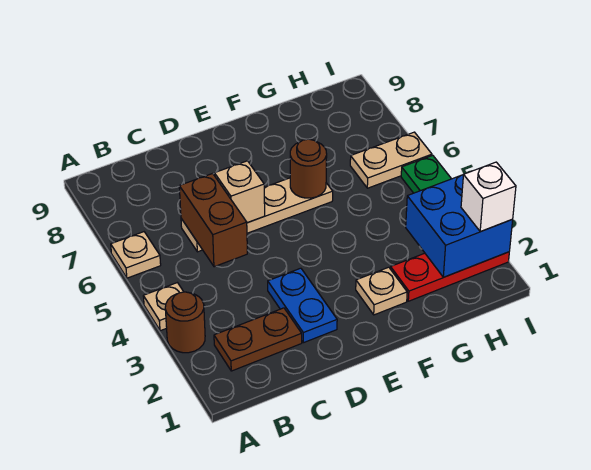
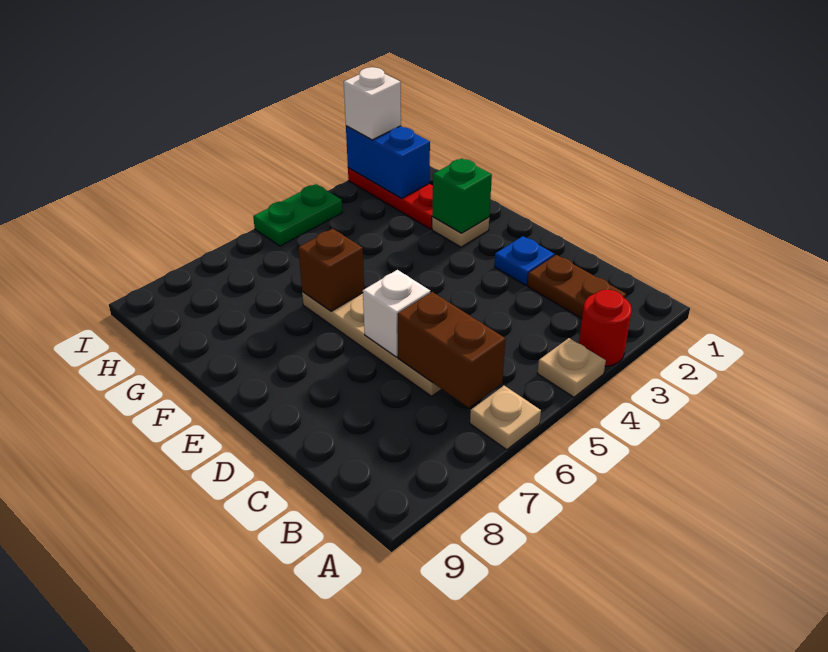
brown 1x1 round brick [165,292,205,353] -> red 1x1 round brick [579,290,632,366]
brown 1x2 brick [179,173,247,267] -> brown 1x2 brick turned to [398,292,506,408]
blue 1x2 plate [268,268,337,343] -> blue 1x1 plate [494,236,555,285]
tan 1x1 brick [215,161,265,223] -> white 1x1 brick [363,270,430,357]
none -> green 1x1 brick [432,158,492,233]
brown 1x1 round brick [290,139,327,198] -> brown 1x1 brick [298,229,364,311]
blue 2x2 brick [406,175,513,277] -> blue 1x2 brick [346,126,430,199]
tan 1x2 plate [350,132,432,188] -> none

